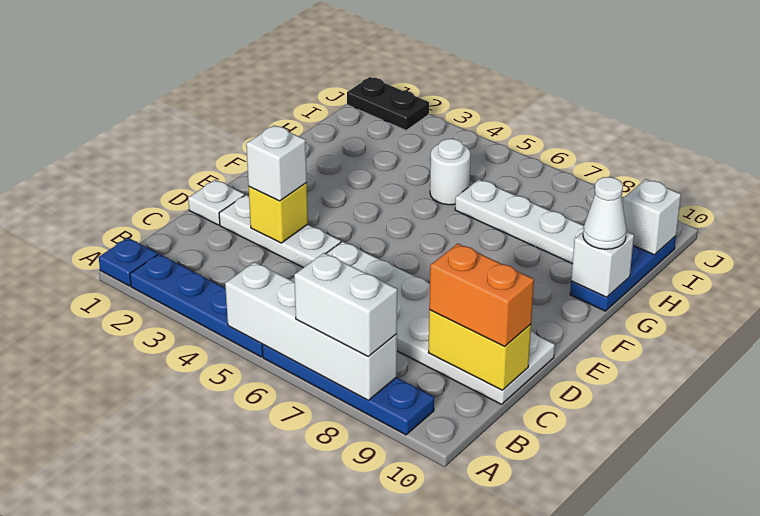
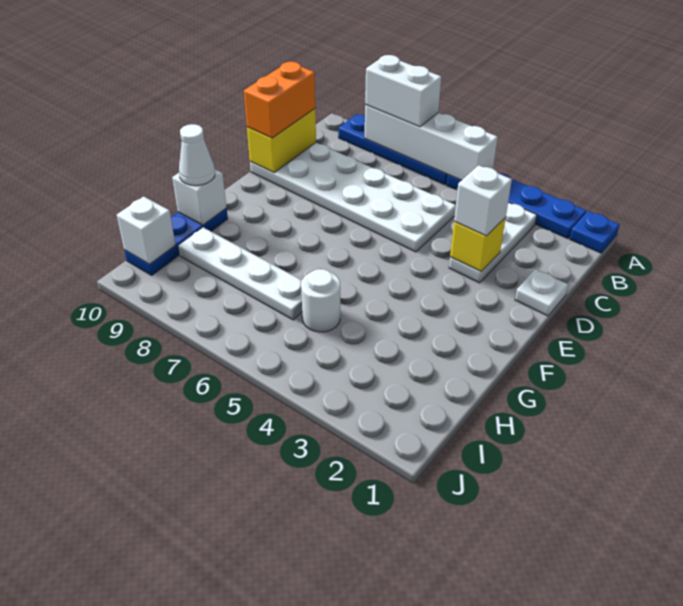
yellow 1x2 brick [428,310,531,390] -> yellow 1x2 brick turned to [247,109,316,173]
orange 1x2 brick [429,244,534,346] -> orange 1x2 brick turned to [244,62,315,138]
white 1x3 plate [219,195,341,268] -> white 1x3 plate turned to [449,202,537,283]
black 1x2 plate [347,77,429,130] -> none

